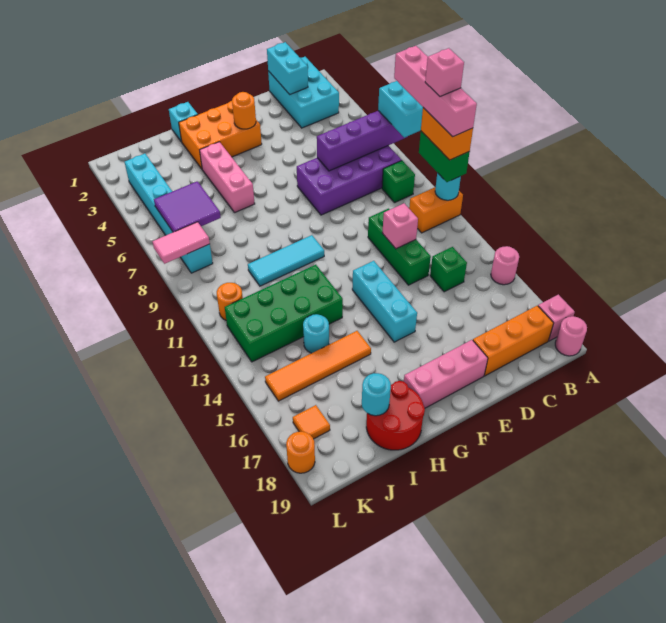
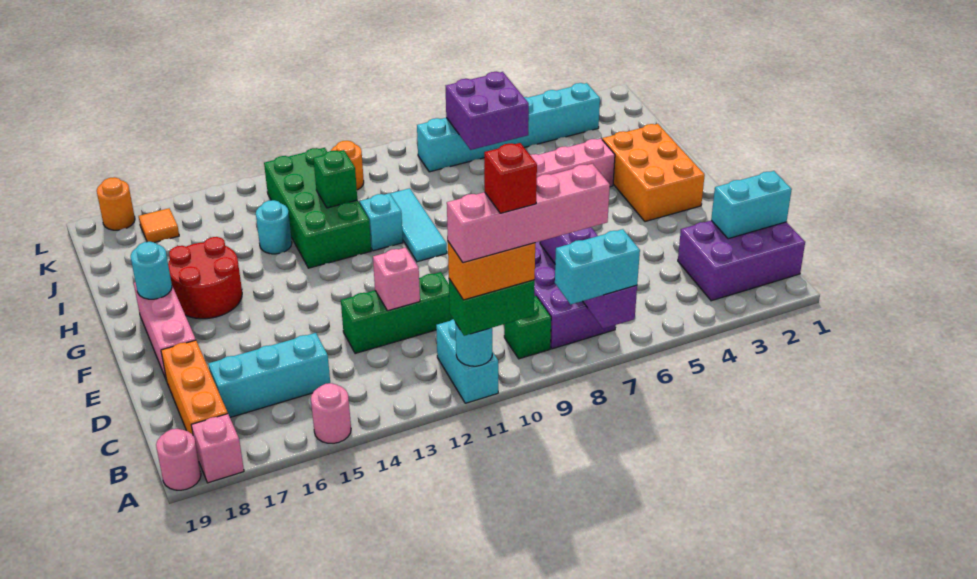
pink 1x1 brick [425,48,464,96] -> red 1x1 brick [484,143,537,213]
orange 1x2 brick [409,187,463,233] -> cyan 1x2 brick [436,319,498,403]
cyan 2x3 brick [268,57,339,128] -> purple 2x3 brick [678,220,805,301]
green 1x1 brick [430,247,467,292] -> green 1x1 brick moved to [313,150,357,208]
orange 1x1 round brick [232,92,256,129] -> none
cyan 1x3 brick [352,261,417,342] -> cyan 1x3 brick moved to [208,333,330,417]
cyan 1x1 brick [169,102,198,142] -> cyan 1x1 brick moved to [360,193,403,251]
orange 1x4 tile [265,331,371,401] -> none
red 2x2 round brick [366,381,425,450] -> red 2x2 round brick moved to [168,237,242,319]
cyan 1x1 round brick [362,373,391,416] -> cyan 1x1 round brick moved to [131,242,172,299]
purple 2x2 tile [154,181,221,232] -> purple 2x2 brick [446,72,529,150]
pink 1x2 tile [152,222,210,264] -> none

